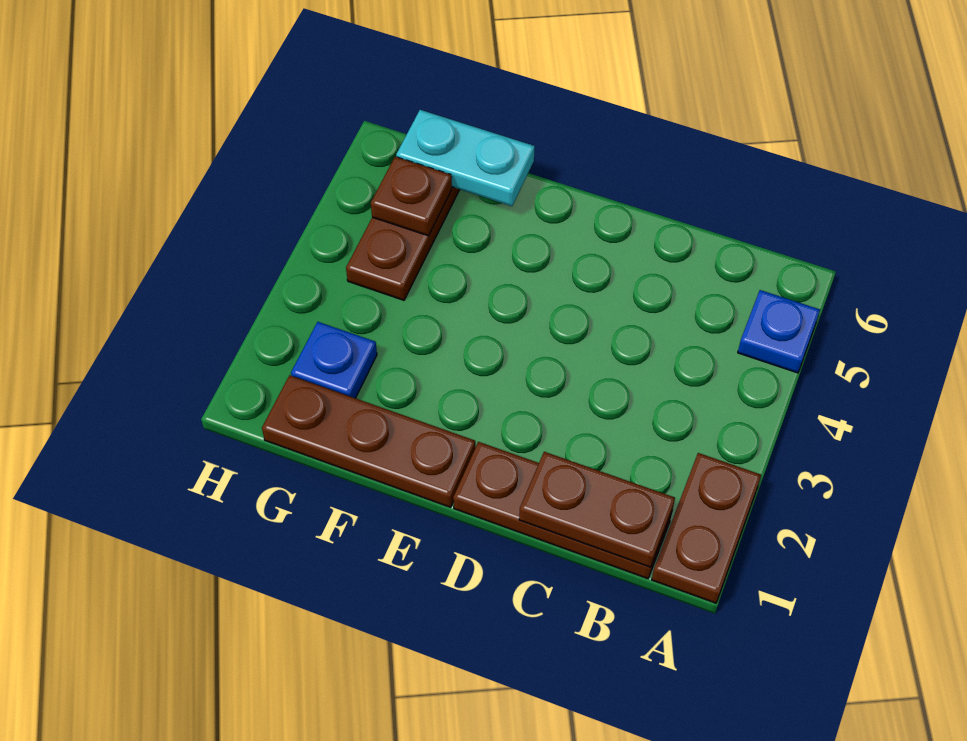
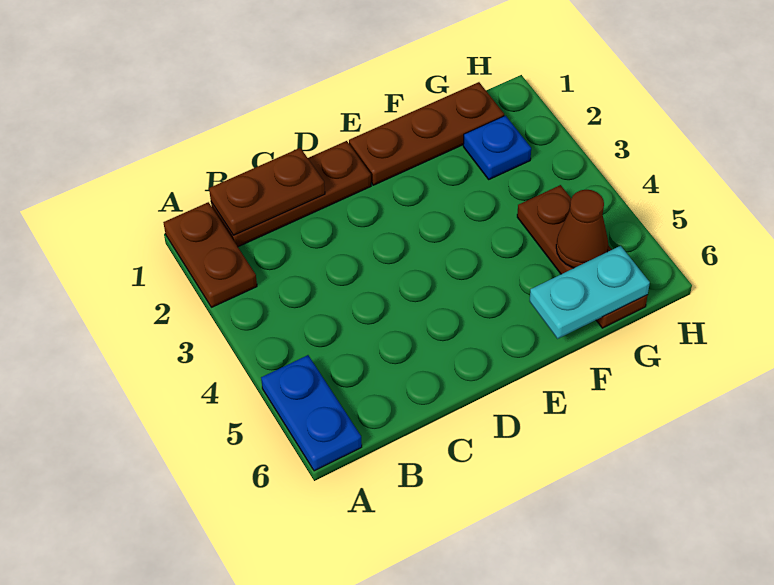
blue 1x1 plate [738,290,820,373] -> blue 1x2 plate [261,355,362,471]
brown 1x1 plate [371,157,452,236] -> brown 1x1 cone [556,190,608,268]

